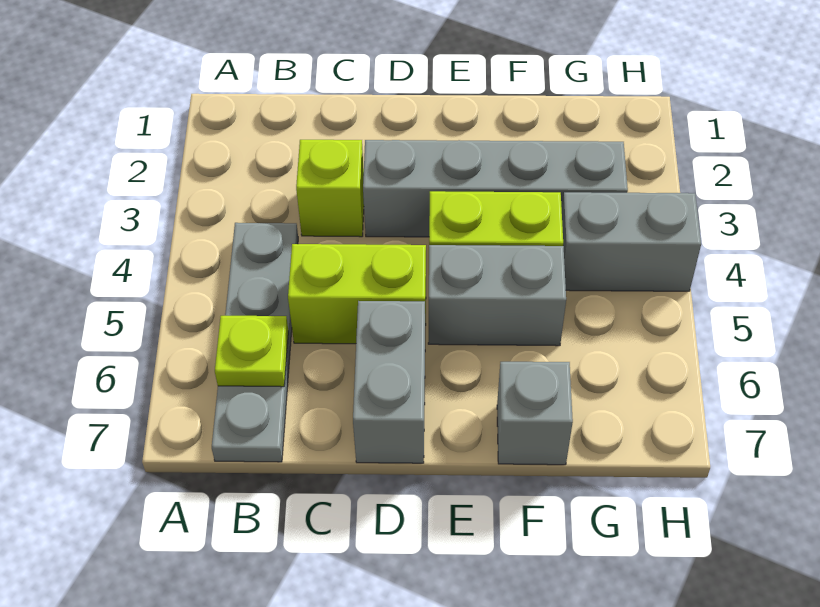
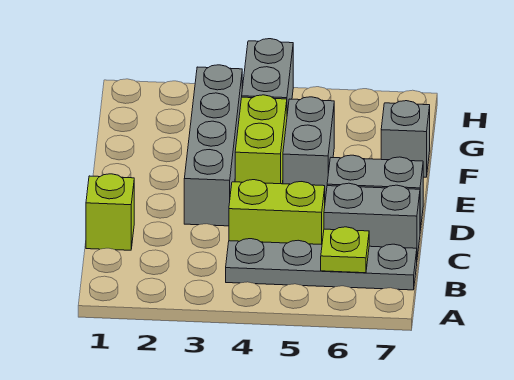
lime 1x1 brick [296,140,364,237] -> lime 1x1 brick moved to [86,174,134,250]
lime 1x2 brick [288,244,426,344] -> lime 1x2 brick turned to [229,180,325,244]
none -> grey 1x2 brick [324,183,420,257]

